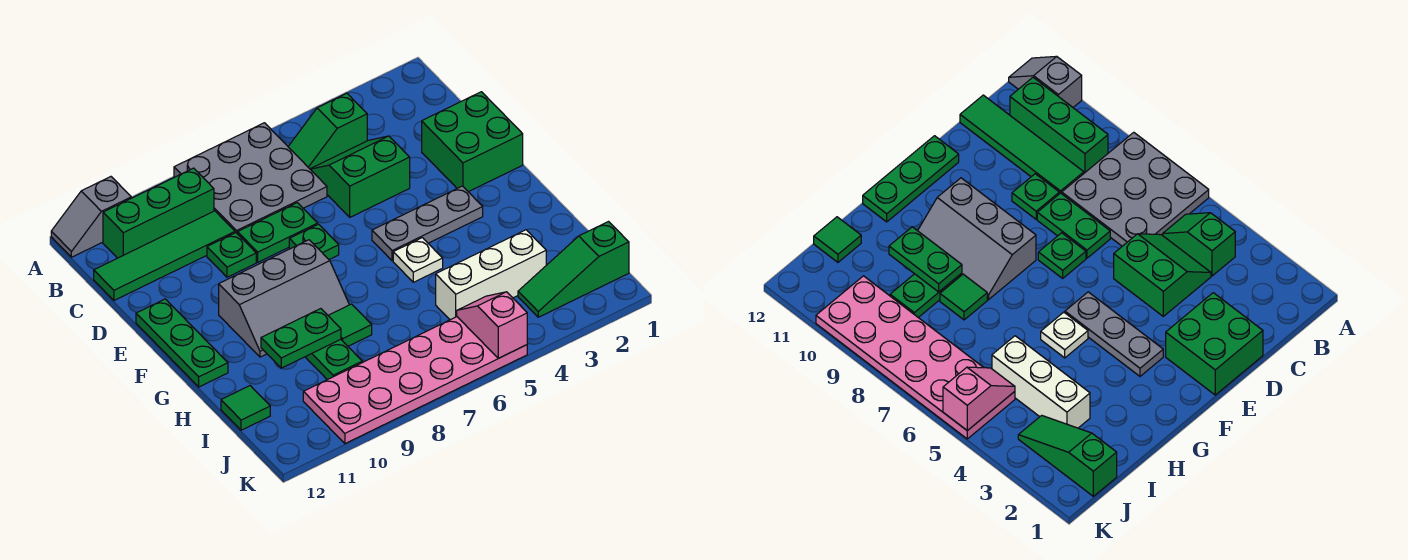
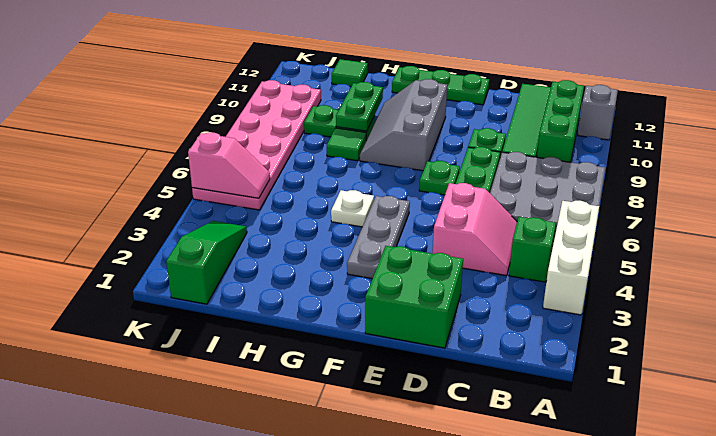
green 2x2 slope [310,136,410,217] -> pink 2x2 slope [433,183,517,276]
white 1x3 brick [436,230,546,320] -> white 1x3 brick moved to [543,201,599,315]

